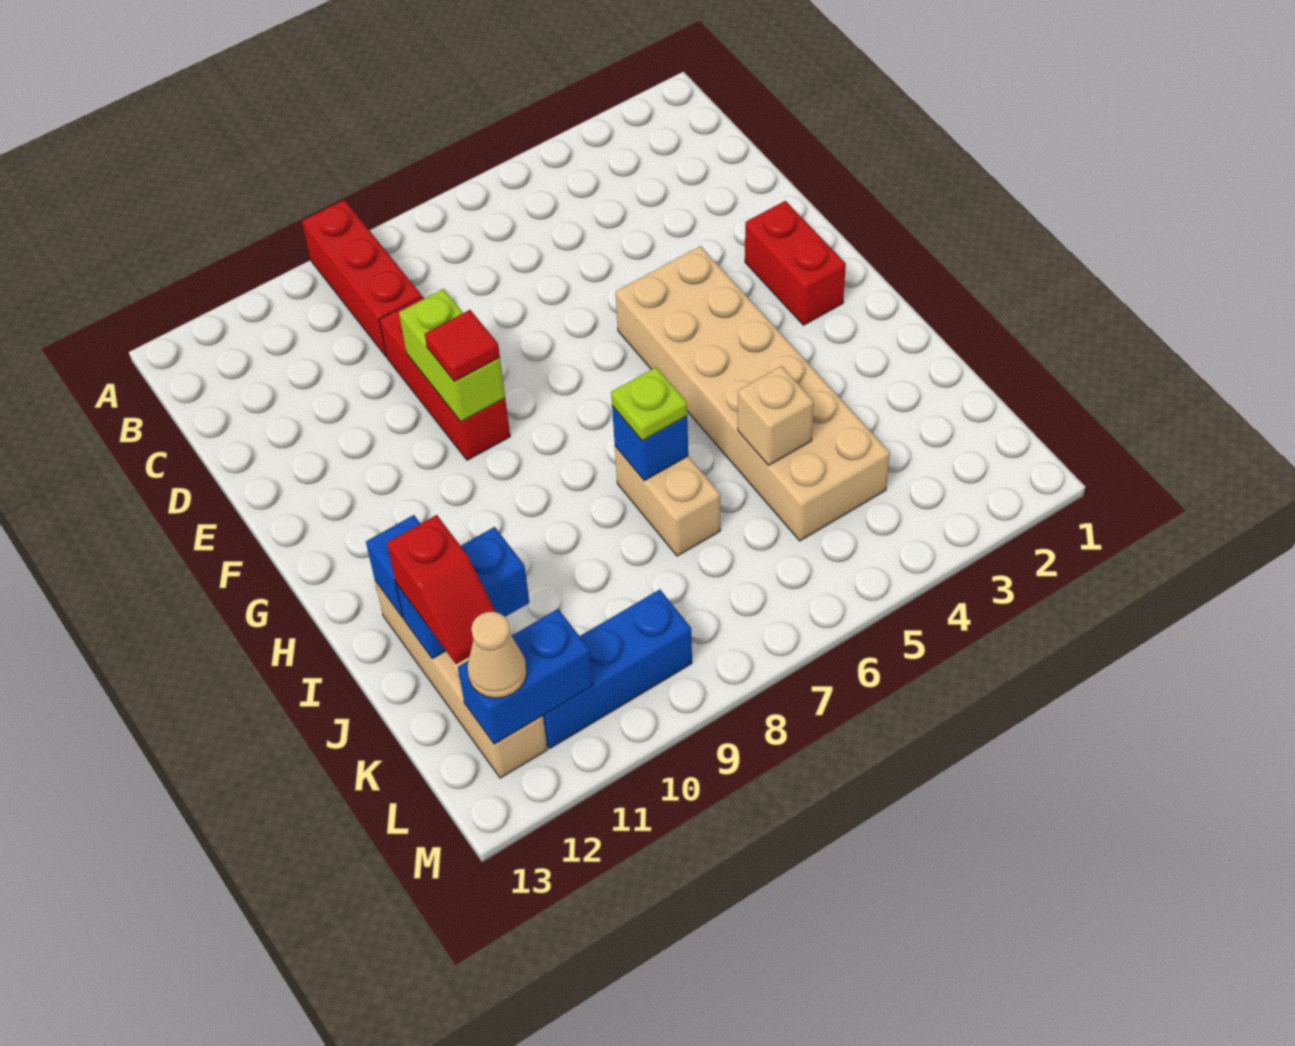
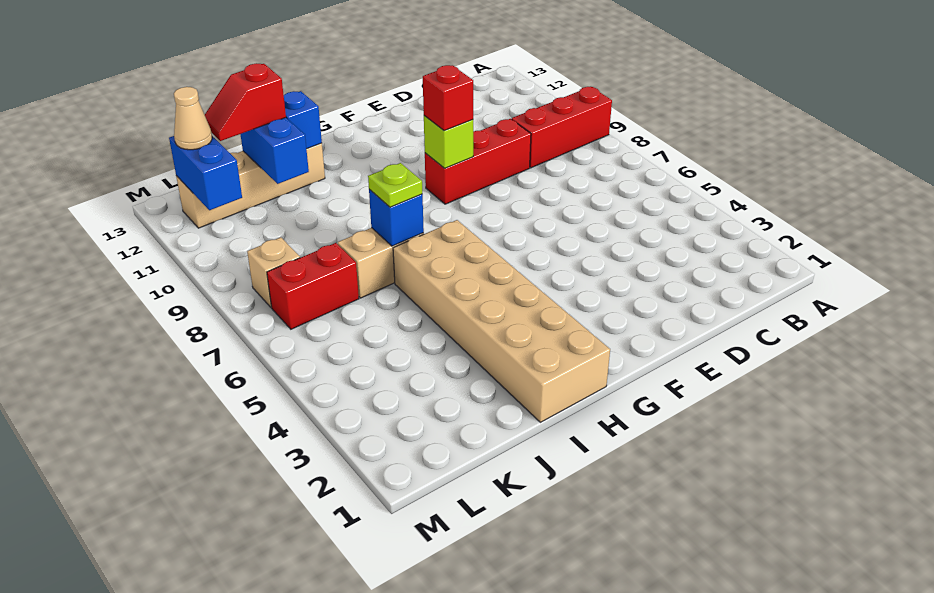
lime 1x2 brick [399,289,505,422] -> lime 1x1 brick [424,116,473,168]
red 1x2 brick [745,201,846,325] -> red 1x2 brick moved to [267,243,359,329]
tan 2x6 brick [616,246,890,541] -> tan 2x6 brick turned to [393,220,610,422]
red 1x1 tile [425,310,500,382] -> red 1x1 brick [423,65,473,131]
tan 1x1 brick [738,366,814,465] -> tan 1x1 brick moved to [247,237,300,307]
blue 1x3 brick [543,590,692,748] -> none

